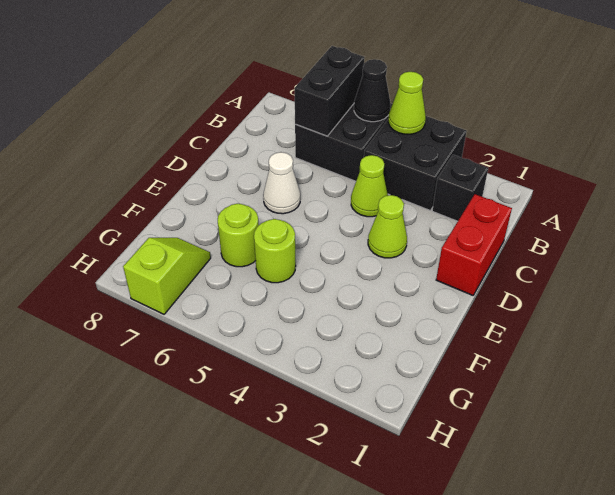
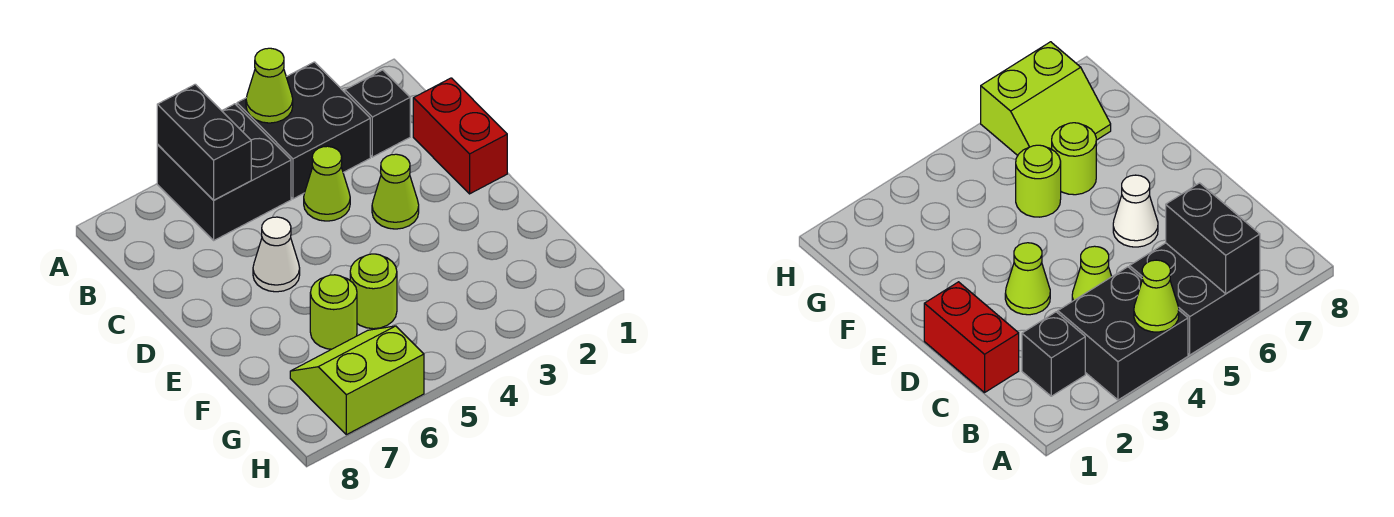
black 1x1 cone [354,59,391,122] -> none
lime 1x2 slope [123,238,211,314] -> lime 2x2 slope [290,326,424,435]

